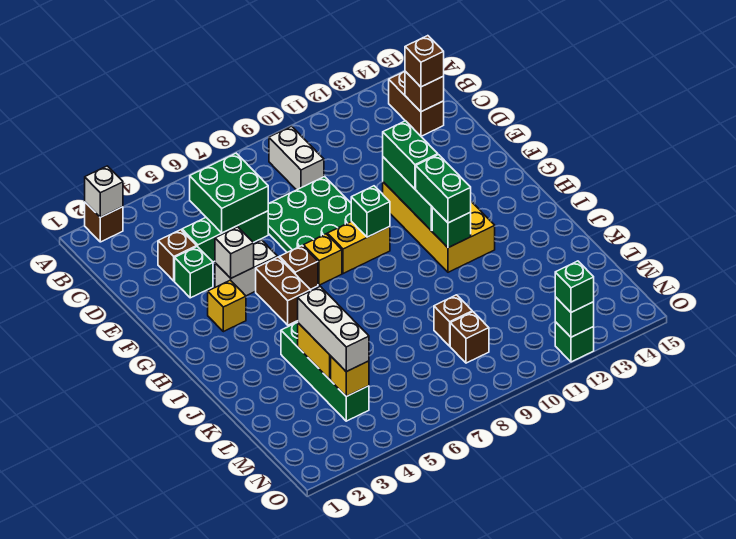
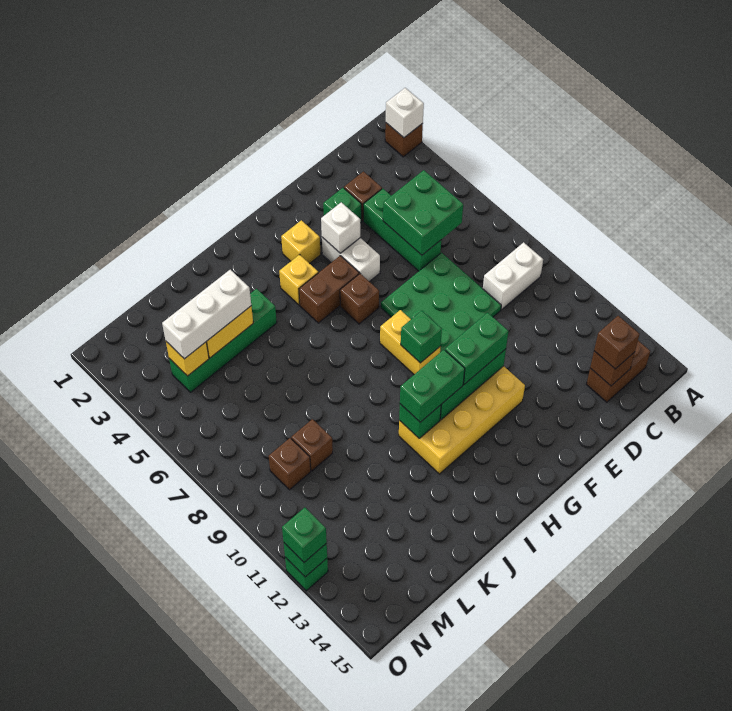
yellow 1x1 brick [303,234,342,285] -> yellow 1x1 brick moved to [279,255,318,305]

